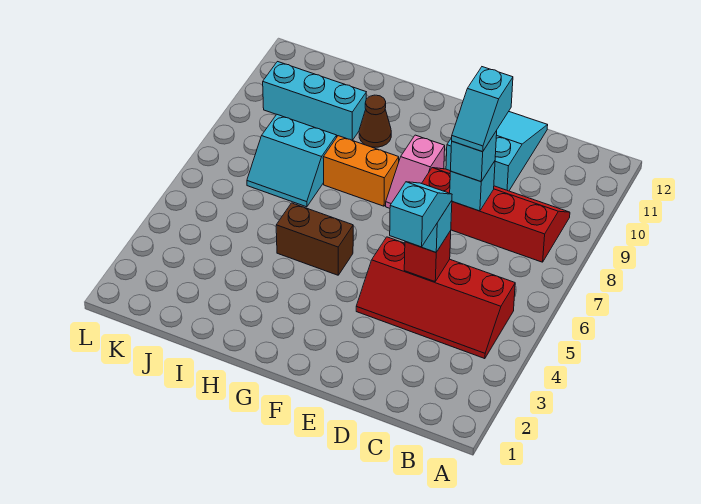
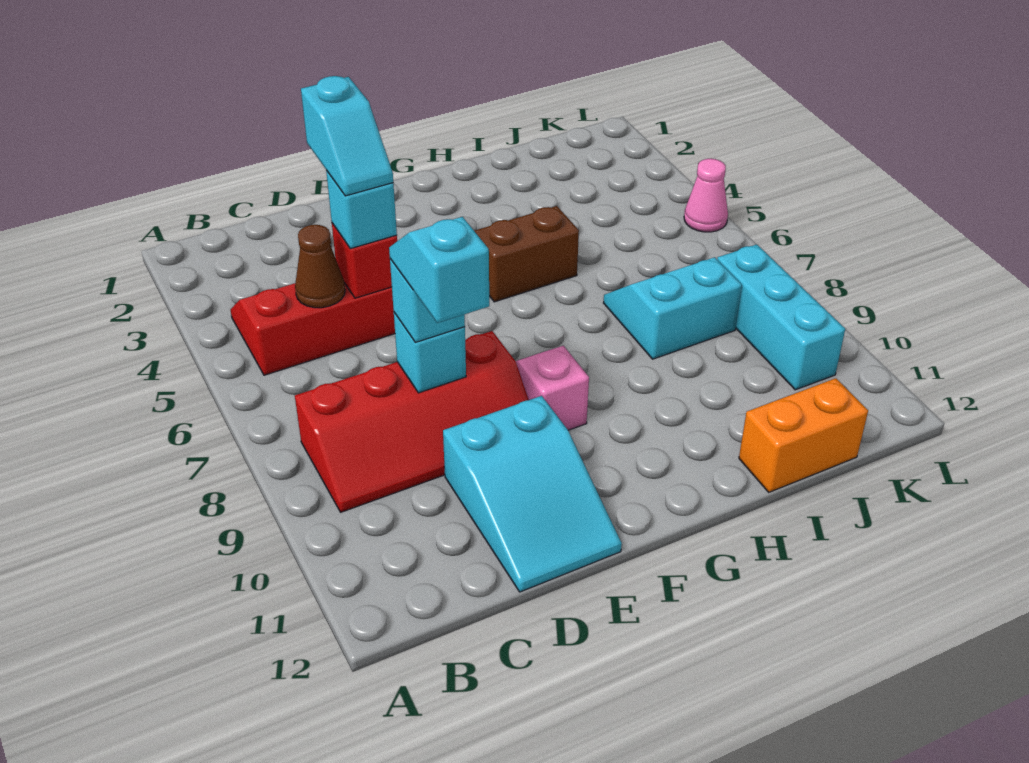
orange 1x2 brick [323,136,399,206] -> orange 1x2 brick moved to [739,378,868,492]
brown 1x1 cone [359,95,391,147] -> brown 1x1 cone moved to [295,225,345,308]
cyan 1x3 brick [263,62,366,140] -> cyan 1x3 brick turned to [717,244,845,390]
none -> pink 1x1 cone [684,159,728,232]

